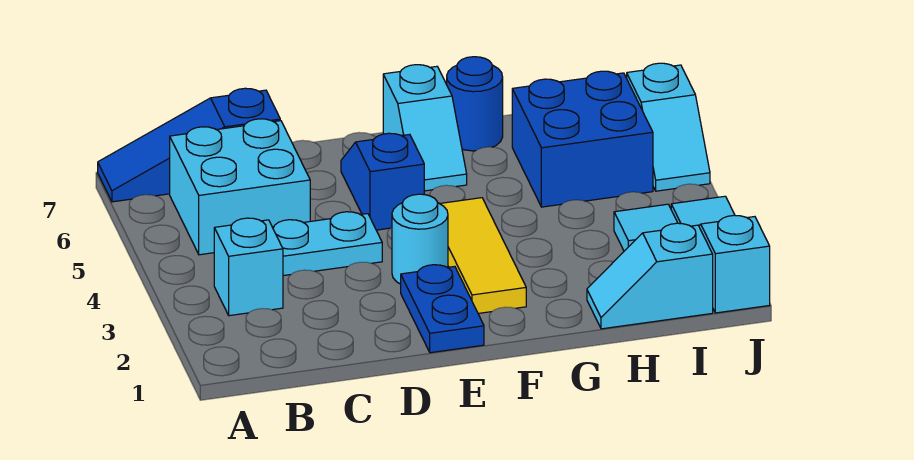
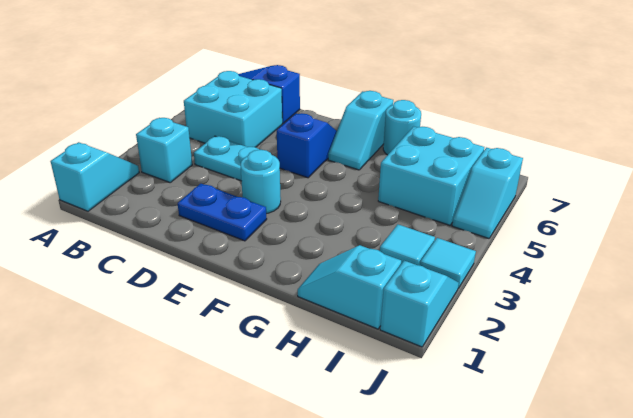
none -> cyan 1x2 slope [50,142,139,211]
blue 1x2 plate [401,265,484,353] -> blue 1x2 plate turned to [178,184,267,241]
yellow 1x3 tile [440,198,526,313] -> none
blue 1x1 round brick [447,57,503,151] -> cyan 1x1 round brick [383,100,421,155]
blue 2x2 brick [512,71,653,207] -> cyan 2x2 brick [378,126,484,225]

